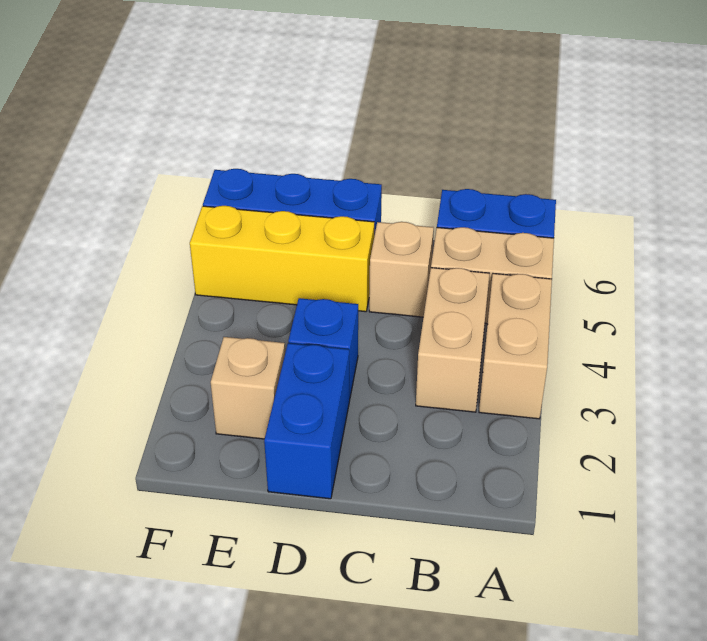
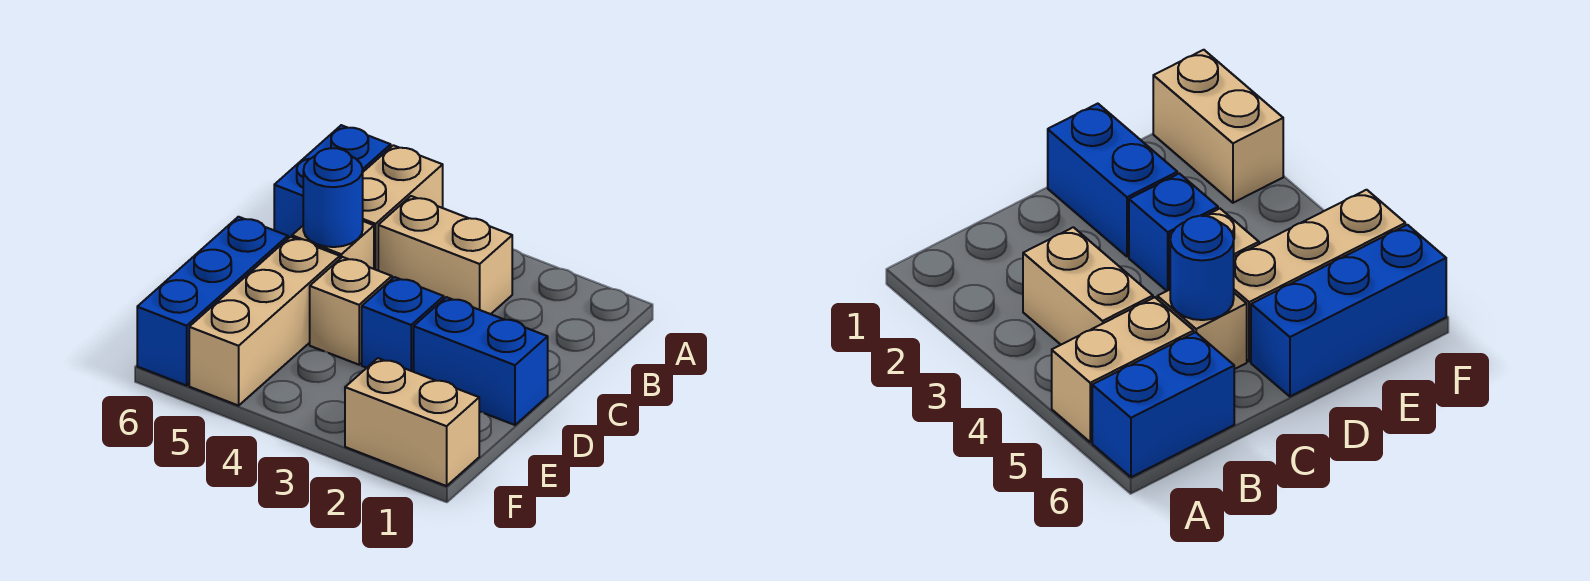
tan 1x2 brick [479,274,552,419] -> tan 1x2 brick moved to [345,358,479,486]
none -> blue 1x1 round brick [303,148,363,247]
yellow 1x3 brick [190,206,374,312] -> tan 1x3 brick [189,237,340,406]
tan 1x1 brick [211,337,285,439] -> tan 1x1 brick moved to [310,257,392,365]

